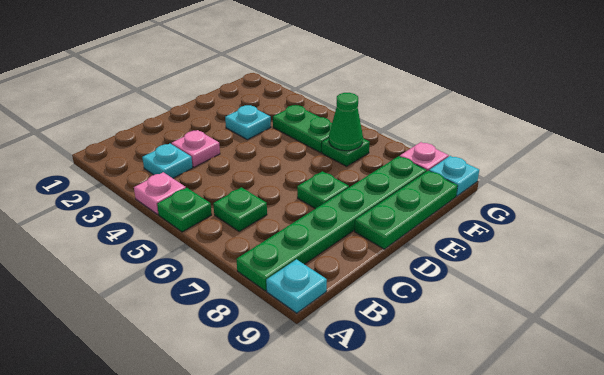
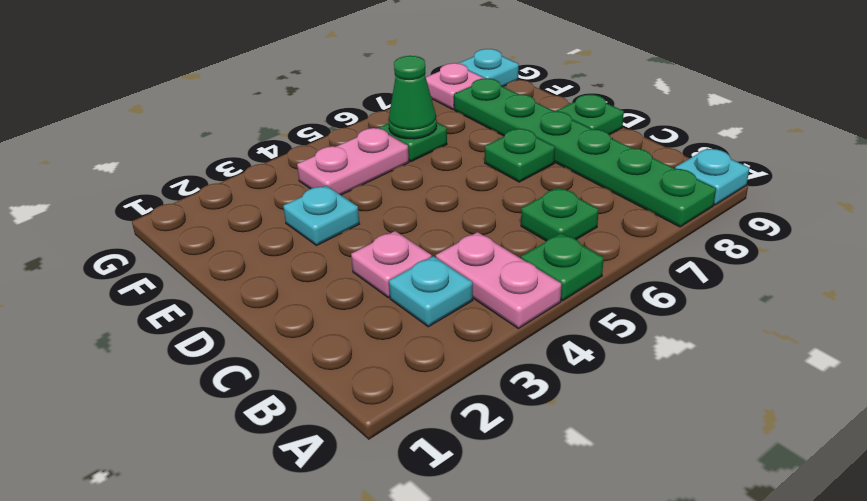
pink 1x1 plate [134,172,186,214] -> pink 1x2 plate [436,232,561,328]
green 1x3 plate [355,171,458,249] -> green 1x1 plate [557,95,624,135]
green 1x2 plate [273,105,332,153] -> pink 1x2 plate [297,128,409,195]

